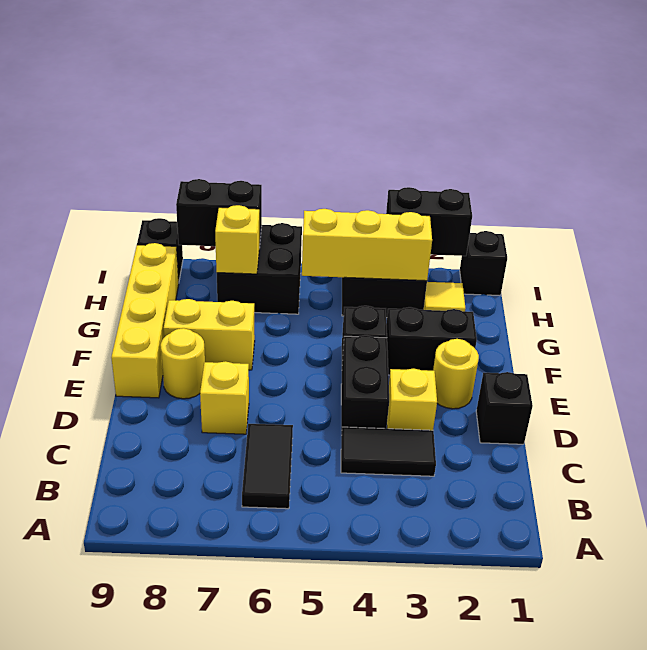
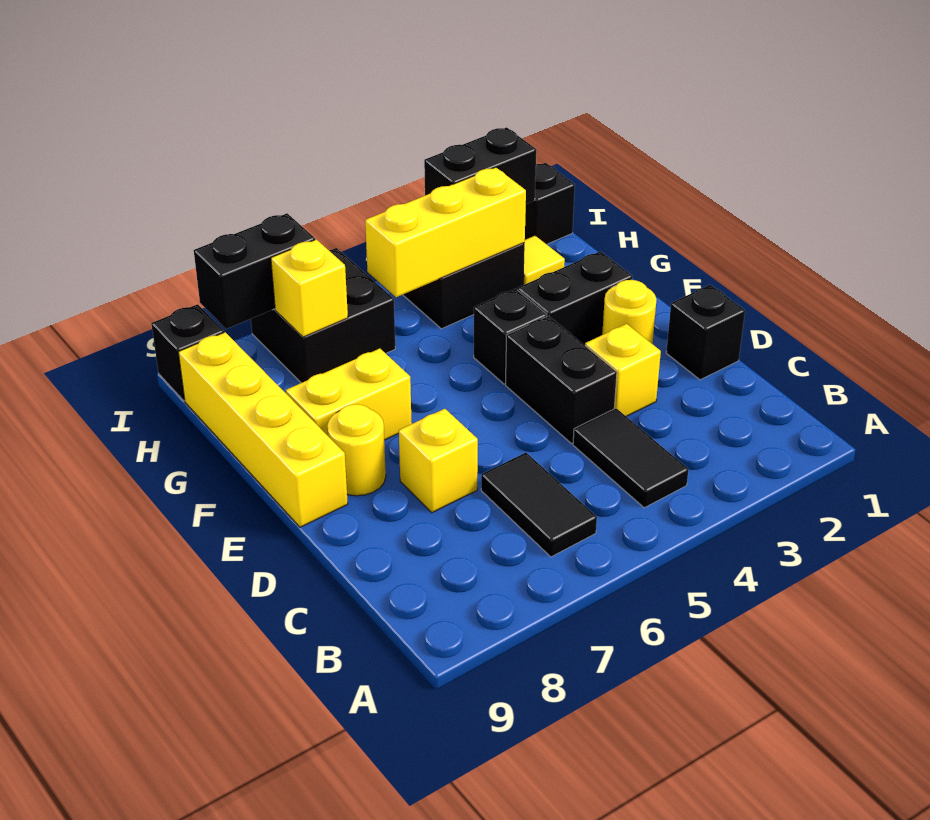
black 1x2 tile [341,427,436,476] -> black 1x2 tile turned to [573,408,689,508]

